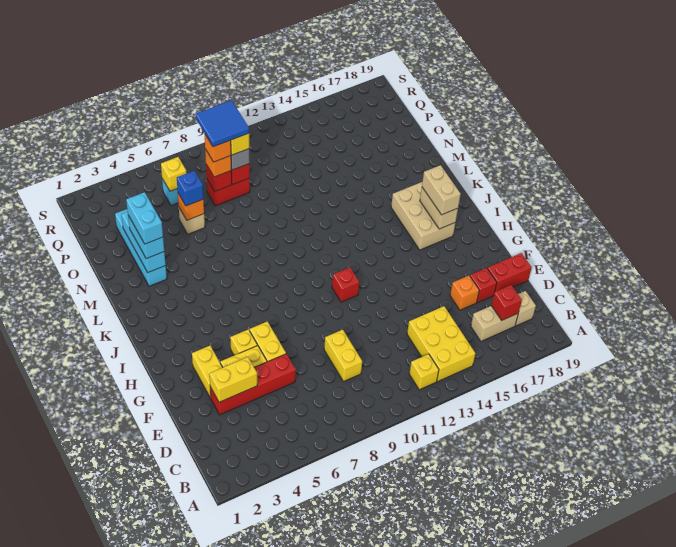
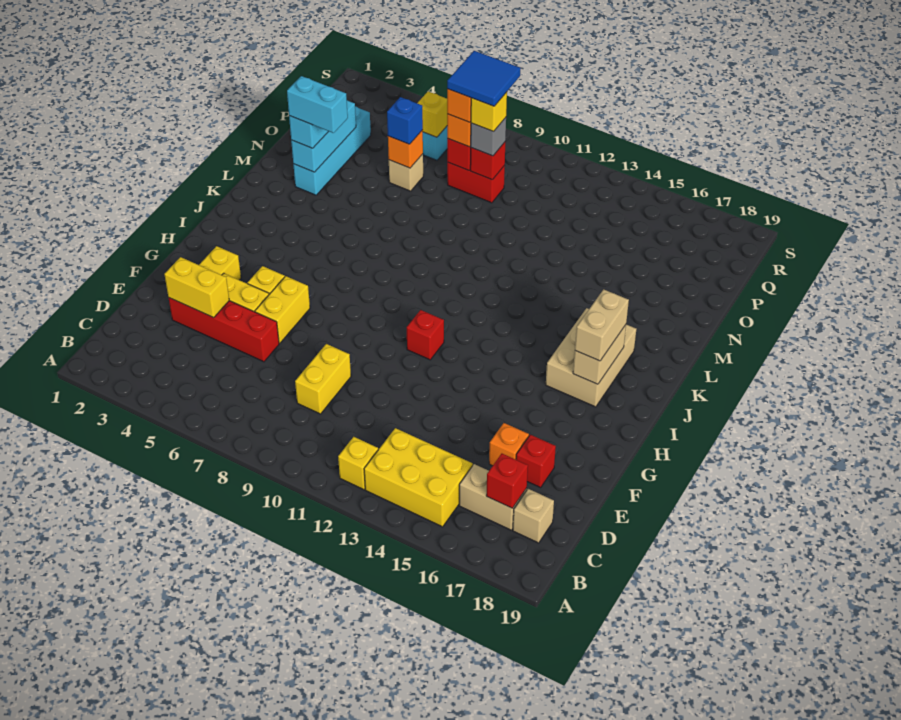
yellow 2x3 brick [407,306,475,381] -> yellow 2x3 brick turned to [364,428,473,527]
red 1x2 brick [488,253,532,292] -> none
cyan 1x2 brick [126,192,163,244] -> cyan 1x2 brick turned to [287,76,348,133]

